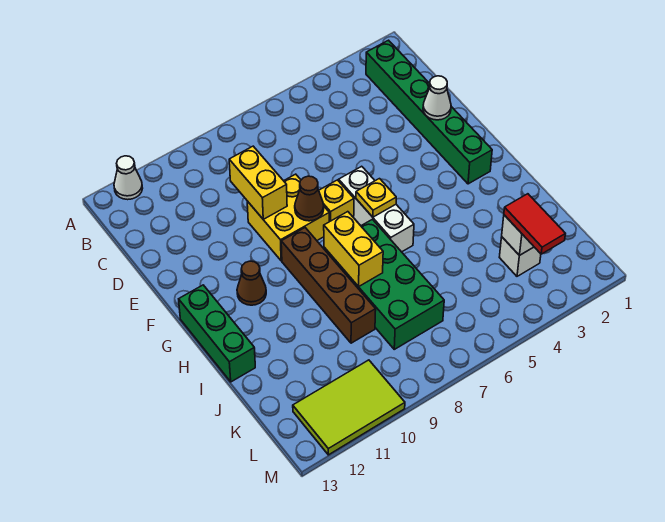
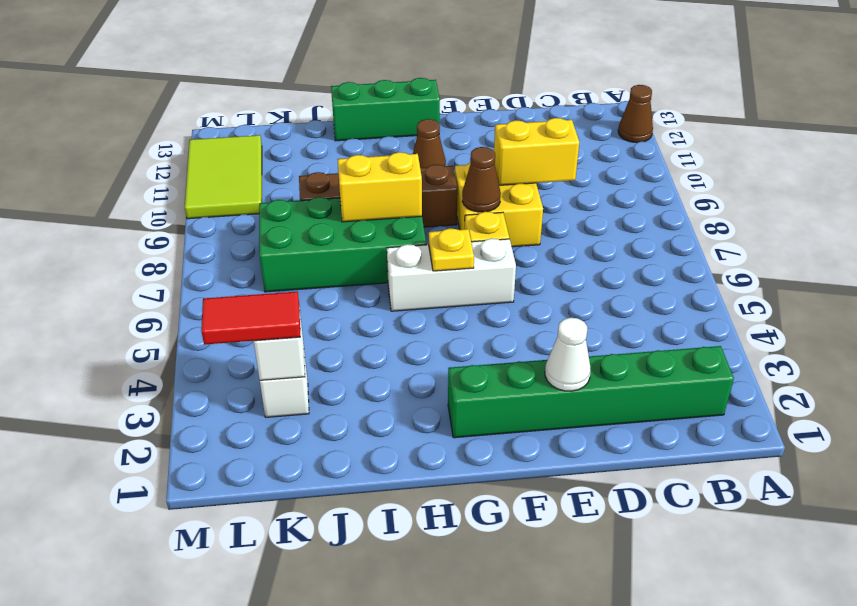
white 1x1 cone [114,156,143,200] -> brown 1x1 cone [618,85,653,143]

